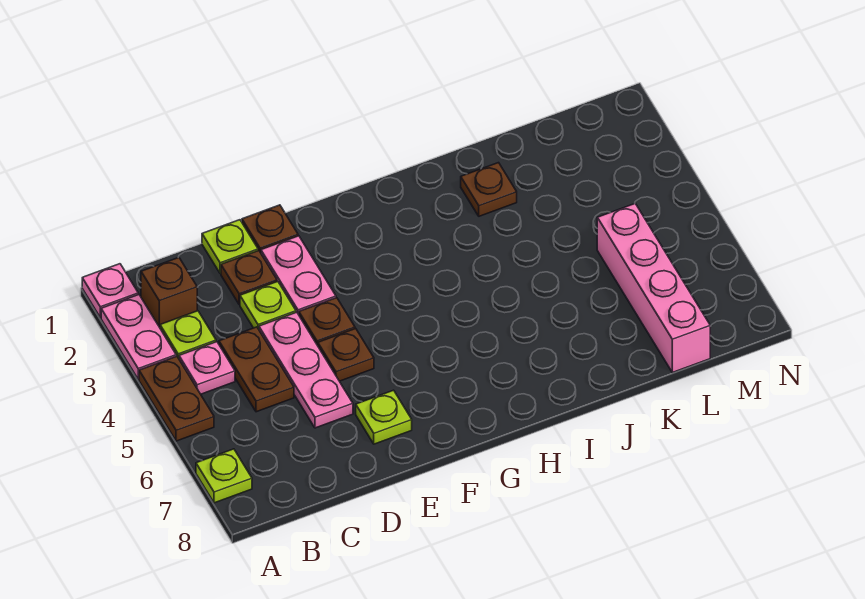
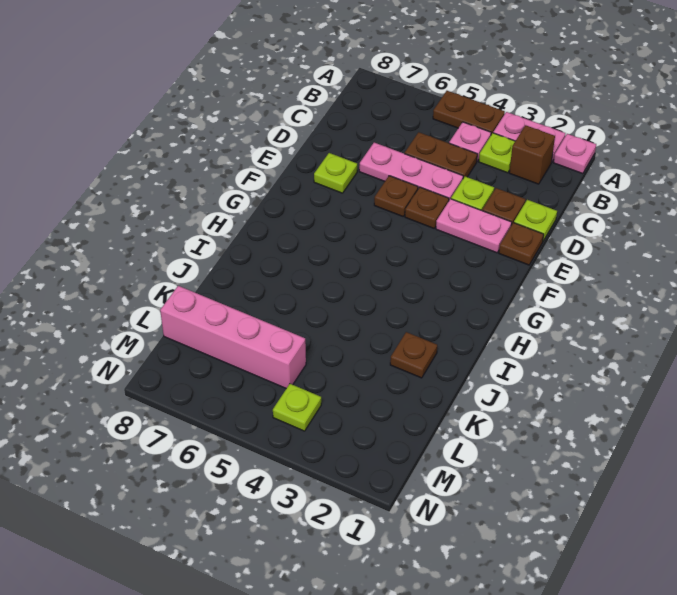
lime 1x1 plate [196,449,252,503] -> lime 1x1 plate moved to [273,384,321,431]

